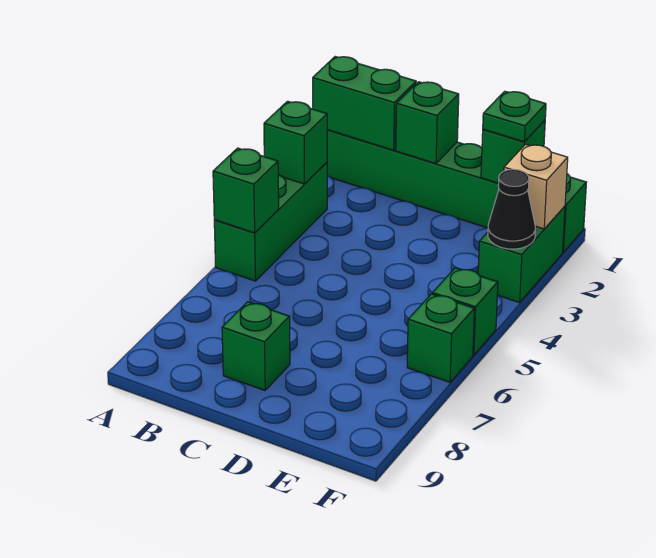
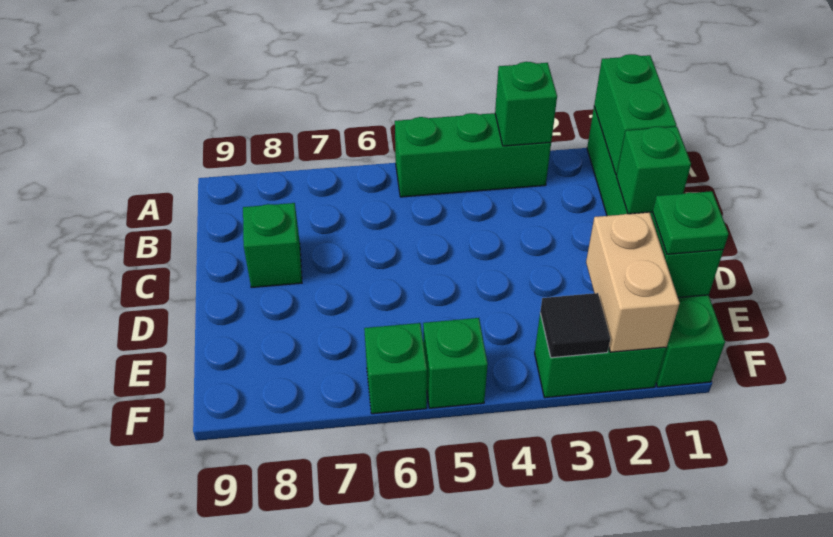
green 1x1 brick [213,148,279,233] -> none
tan 1x1 brick [504,144,568,229] -> tan 1x2 brick [586,212,679,352]
black 1x1 cone [488,169,535,249] -> black 1x1 tile [540,293,610,358]

